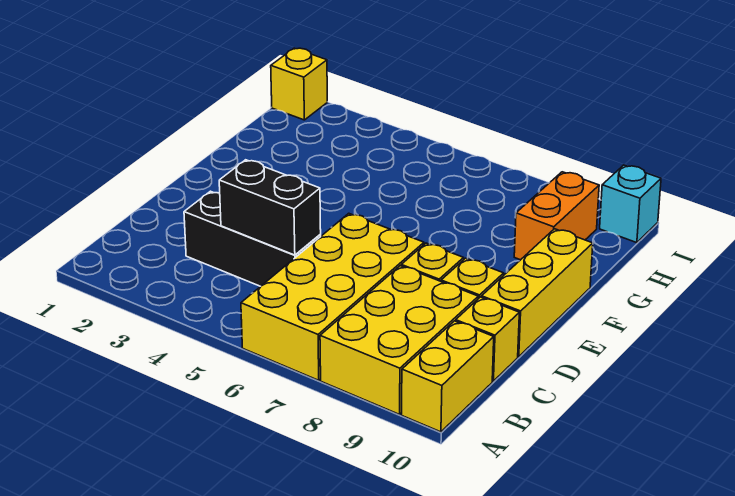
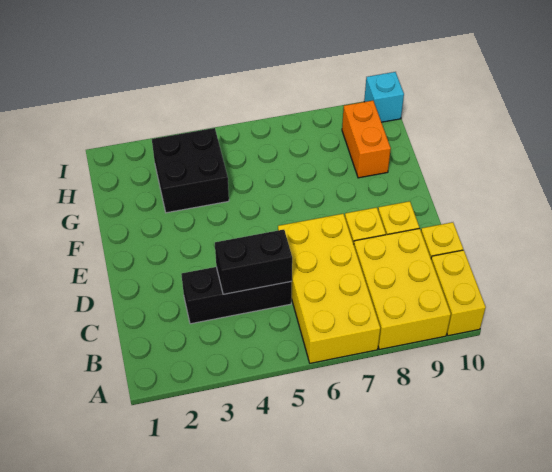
yellow 1x3 brick [482,229,593,357] -> none
none -> black 2x2 brick [152,128,229,213]
yellow 1x1 brick [271,48,327,120] -> none

